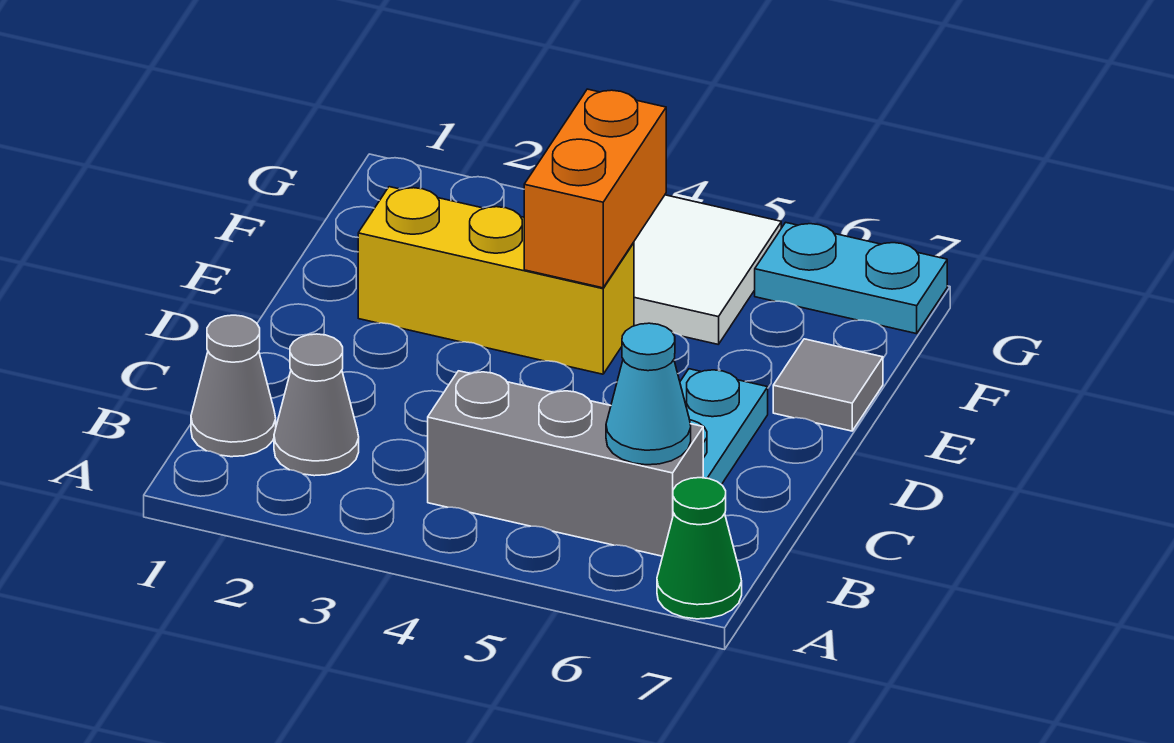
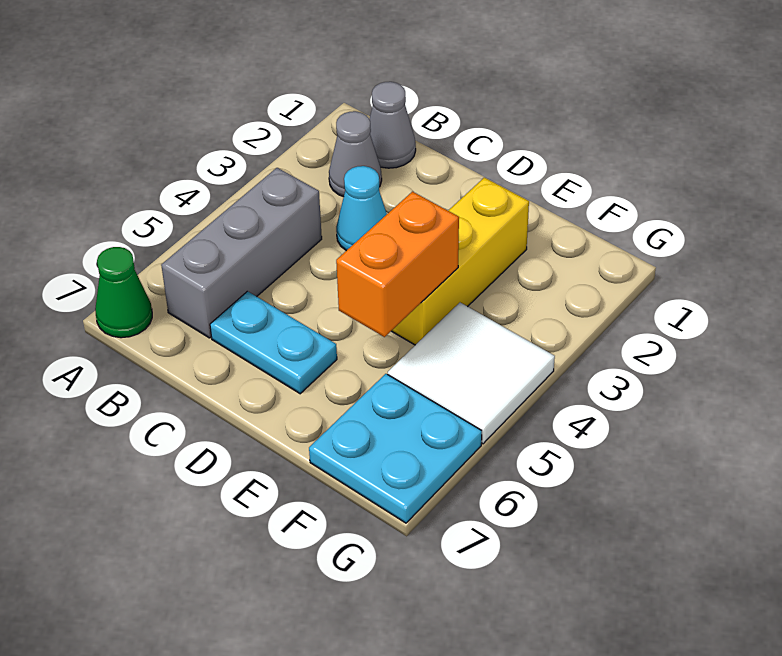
cyan 1x1 cone [606,323,691,465] -> cyan 1x1 cone moved to [336,166,387,251]
orange 1x2 brick [524,89,666,288] -> orange 1x2 brick turned to [336,192,459,337]
grey 1x1 tile [773,339,883,431] -> none
cyan 1x2 plate [755,222,947,334] -> cyan 2x2 plate [309,374,482,523]

